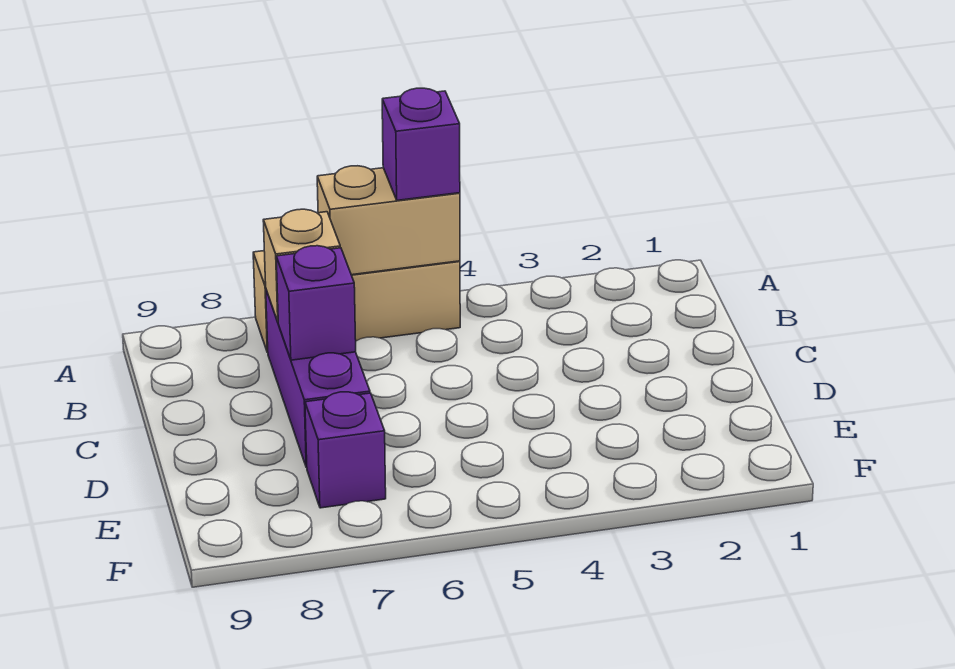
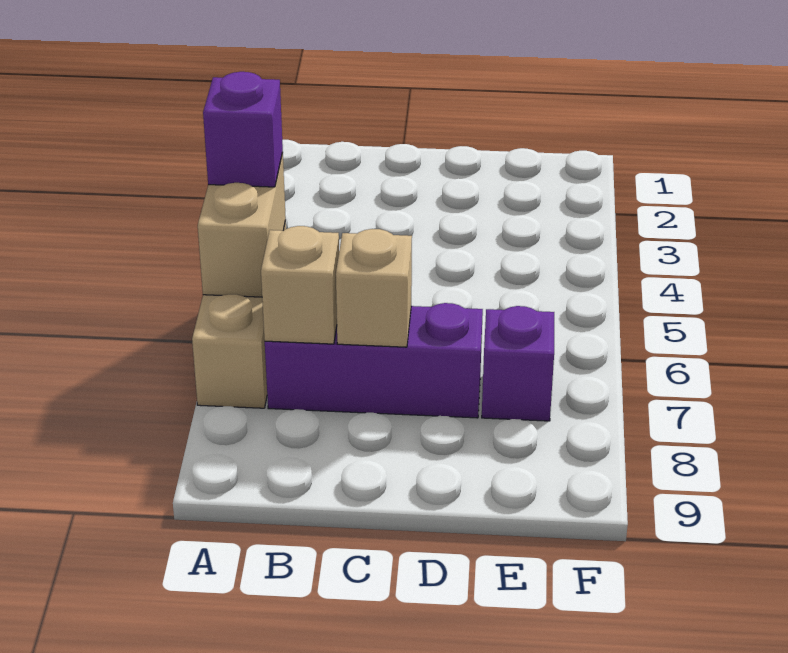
purple 1x1 brick [276,246,356,360] -> tan 1x1 brick [336,229,412,347]

